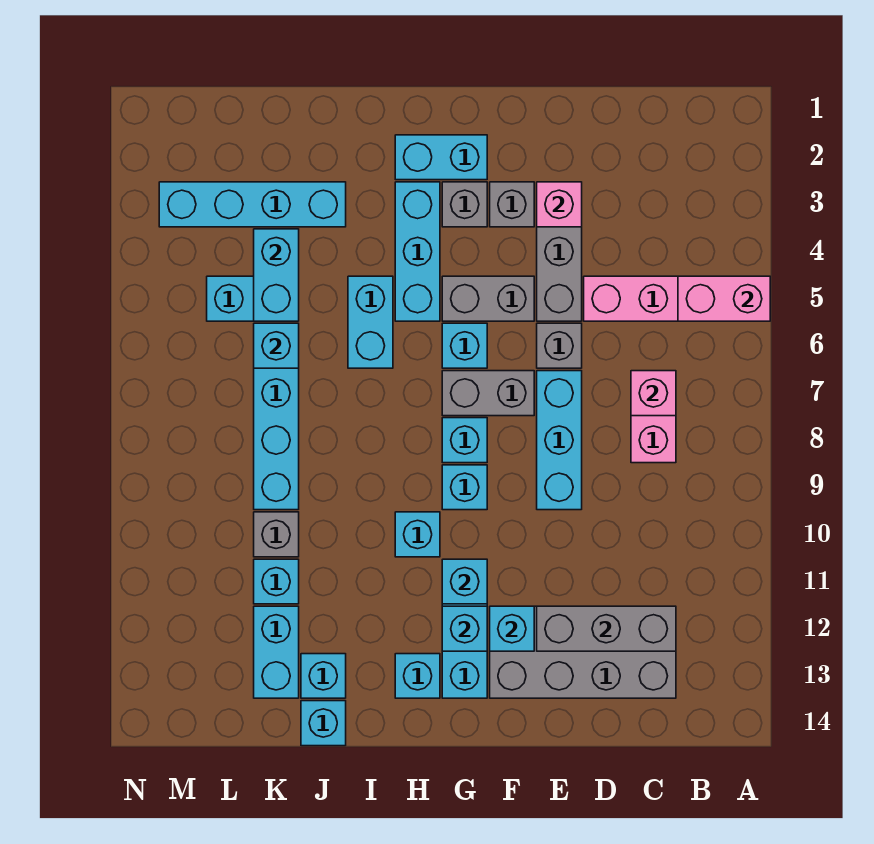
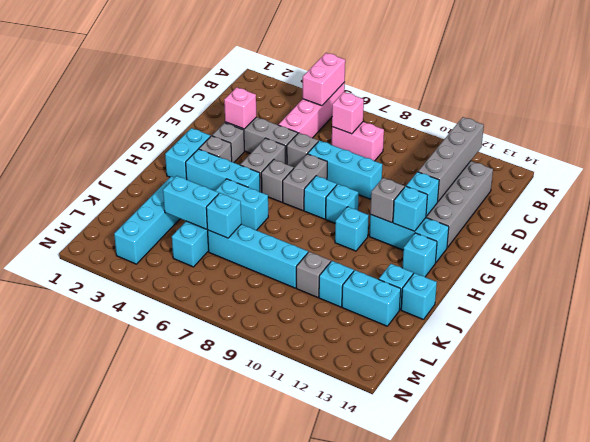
grey 1x3 brick [537,606,676,651] -> grey 1x4 brick [418,117,484,201]
cyan 1x1 brick [442,323,487,368] -> grey 1x1 brick [261,160,294,202]
cyan 1x1 brick [442,559,487,604] -> grey 1x1 brick [370,178,405,222]

